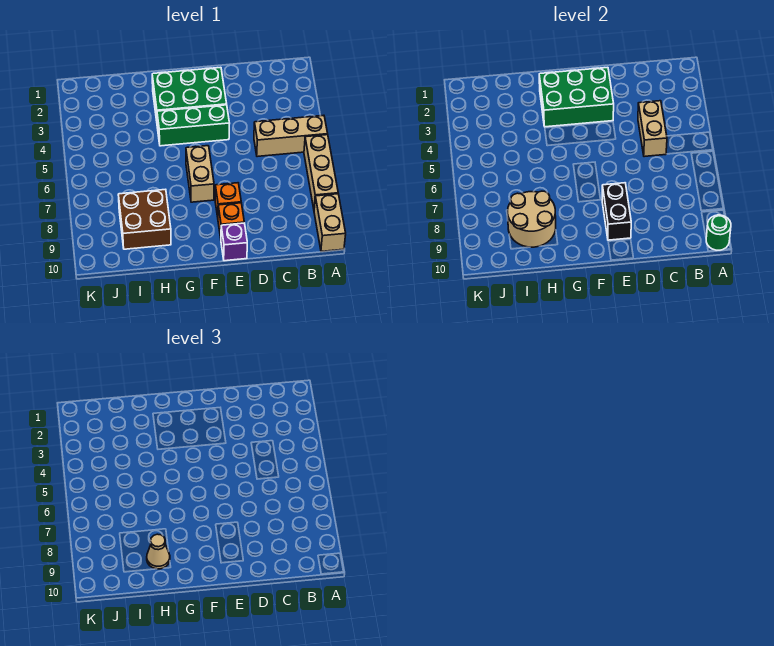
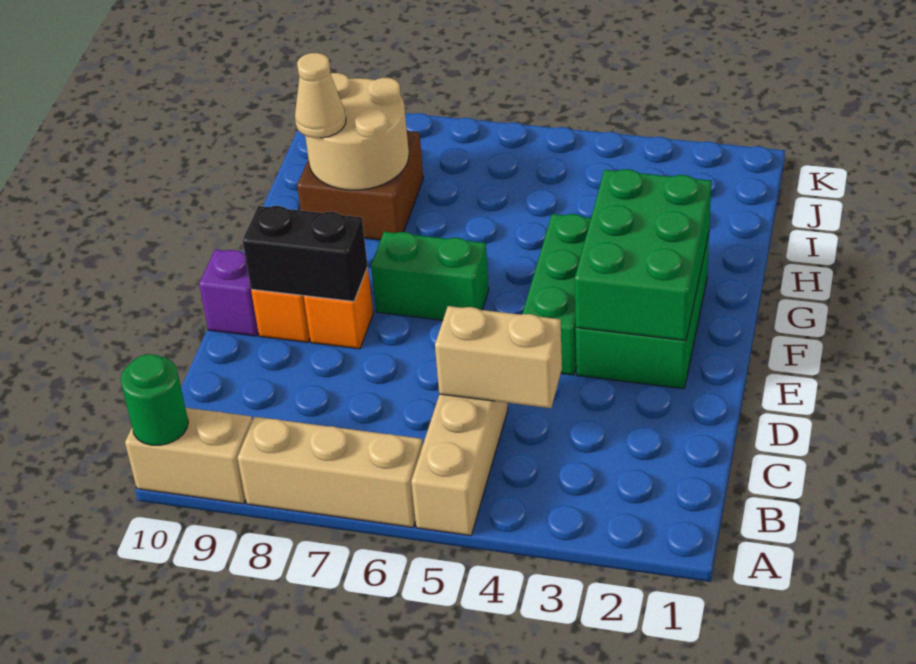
tan 1x2 brick [186,146,214,202] -> green 1x2 brick [371,232,489,320]

